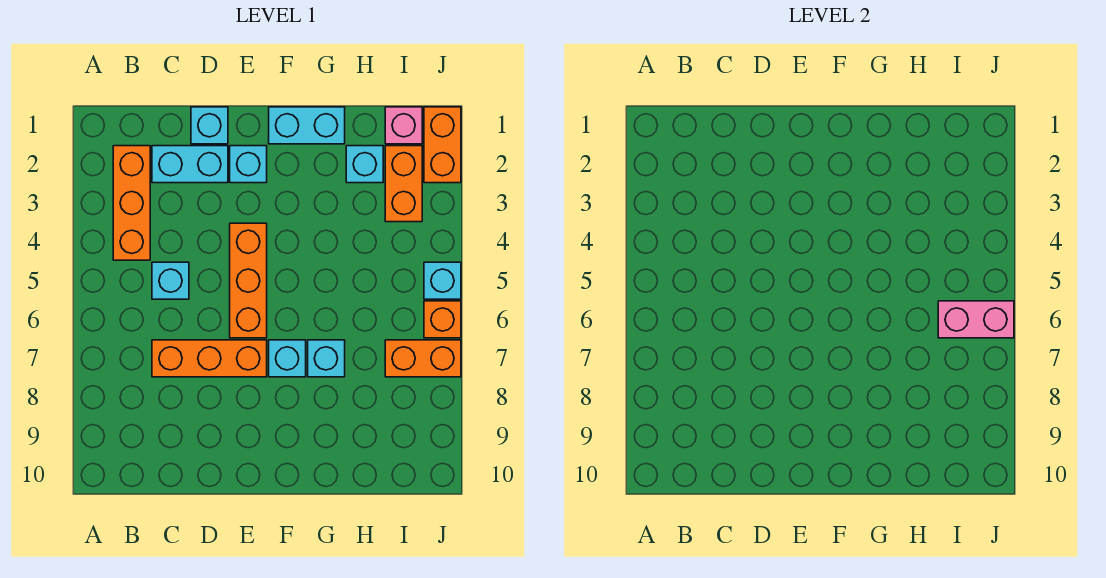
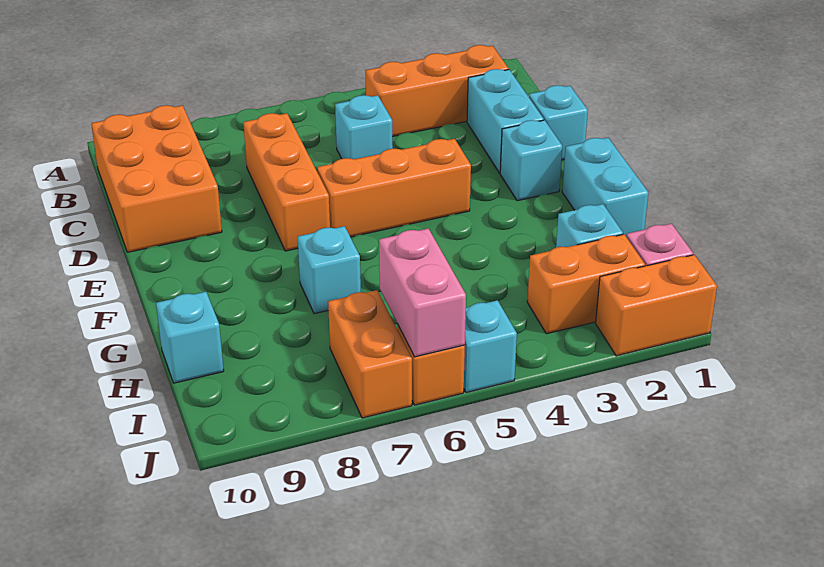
none -> orange 2x3 brick [91,105,222,252]
cyan 1x1 brick [269,340,306,377] -> cyan 1x1 brick moved to [156,292,224,383]

